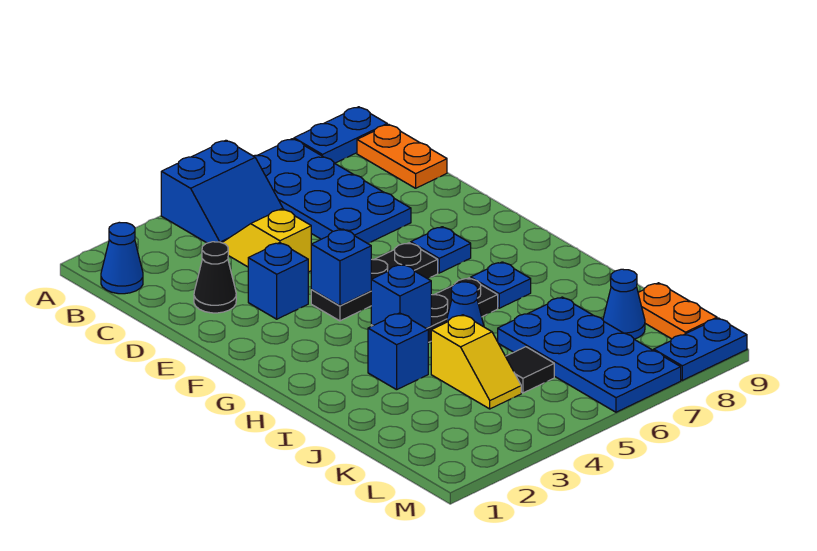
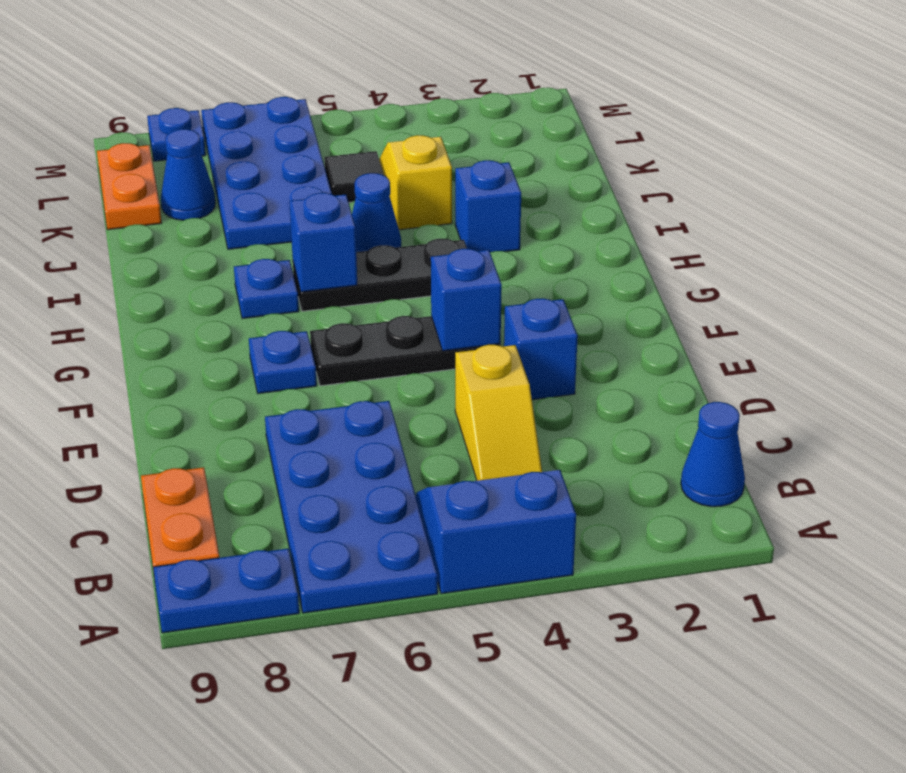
black 1x1 cone [194,242,236,313] -> none
blue 1x1 brick [371,264,431,328] -> blue 1x1 brick moved to [289,193,357,292]
blue 1x2 plate [654,318,747,380] -> blue 1x1 plate [147,108,206,161]

